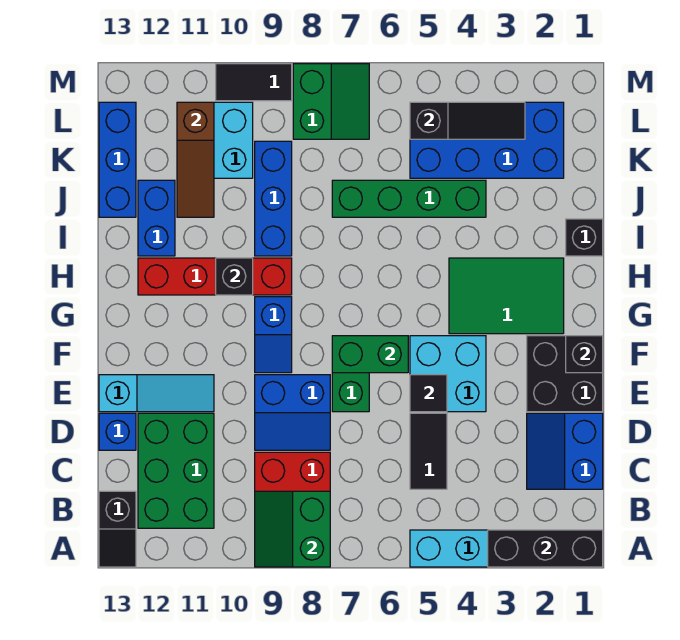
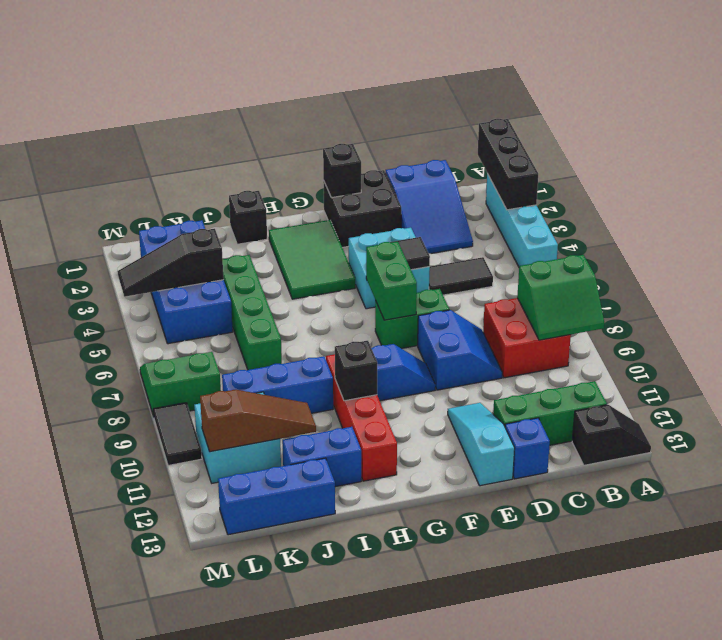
green 2x3 brick [138,413,214,528] -> green 1x3 brick [493,381,607,445]
blue 2x2 slope [527,413,603,489] -> blue 2x3 slope [386,160,473,254]
black 1x3 slope [410,102,525,139] -> black 1x3 slope turned to [118,229,224,297]

